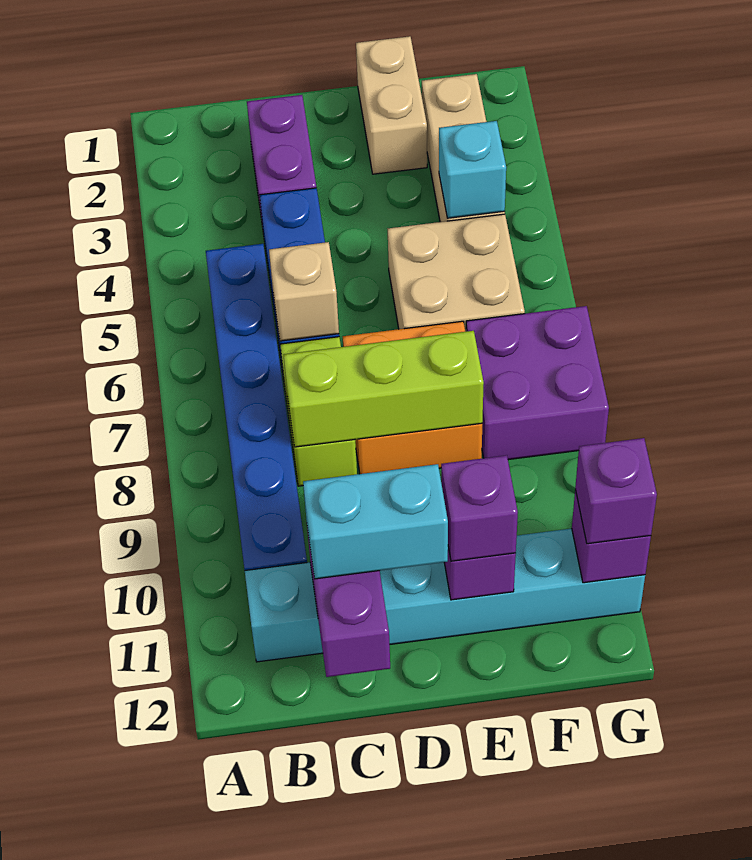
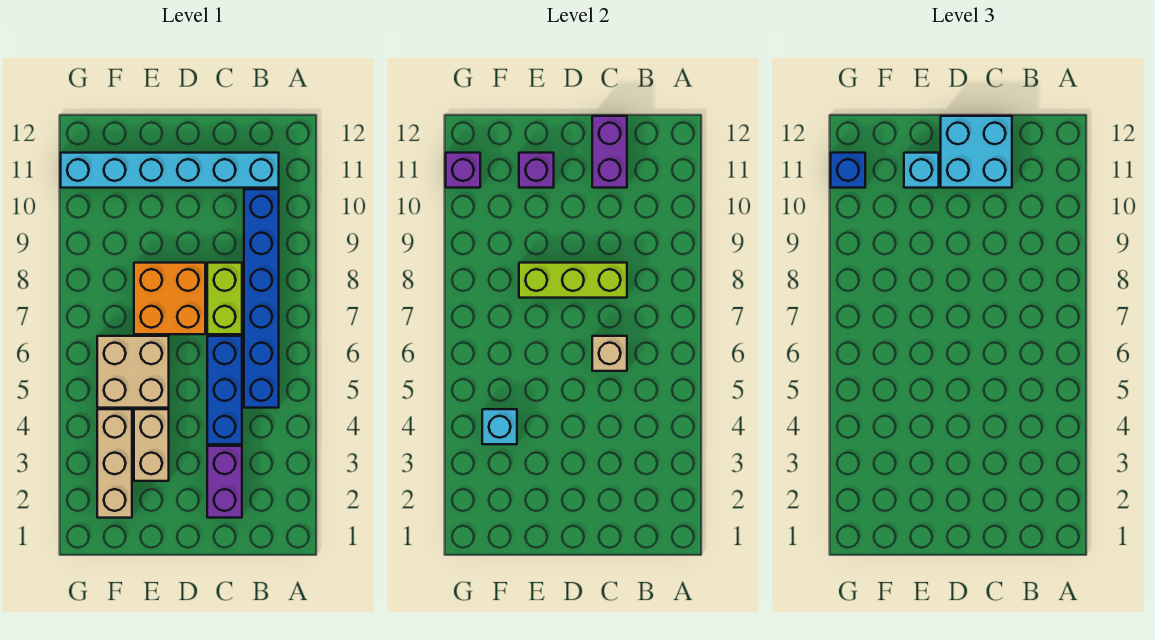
cyan 1x2 brick [303,464,448,579] -> cyan 2x2 brick [941,116,1012,188]
tan 1x2 brick [356,36,427,174] -> tan 1x2 brick moved to [134,409,169,481]
purple 1x1 brick [441,455,518,561] -> cyan 1x1 brick [904,153,939,188]
purple 2x2 brick [466,306,609,460] -> none
purple 1x1 brick [575,438,657,544] -> blue 1x1 brick [831,153,865,188]

